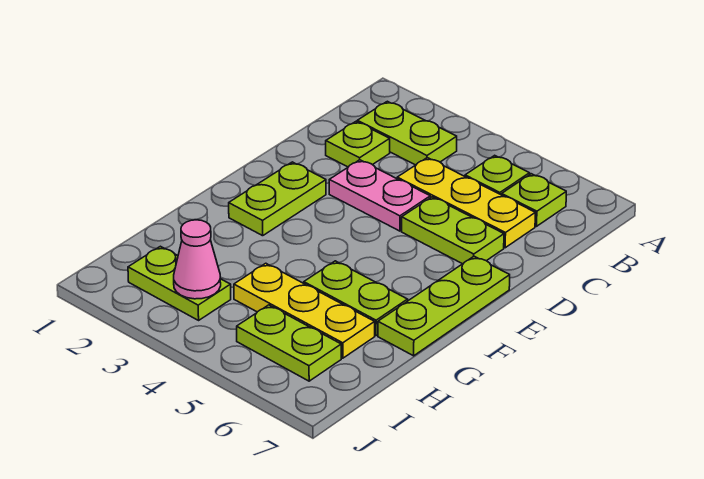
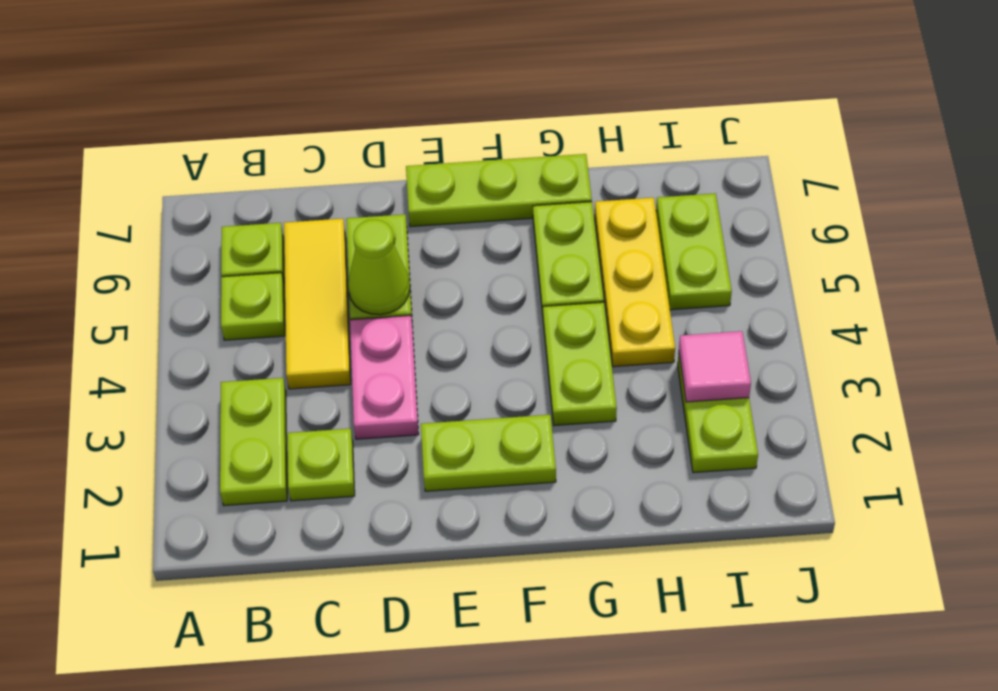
yellow 1x3 plate [397,158,535,248] -> yellow 1x3 tile [284,219,351,389]
none -> lime 1x1 cone [348,220,410,315]
none -> lime 1x2 plate [543,302,617,426]
pink 1x1 cone [174,220,221,299] -> pink 1x1 tile [679,331,751,402]

